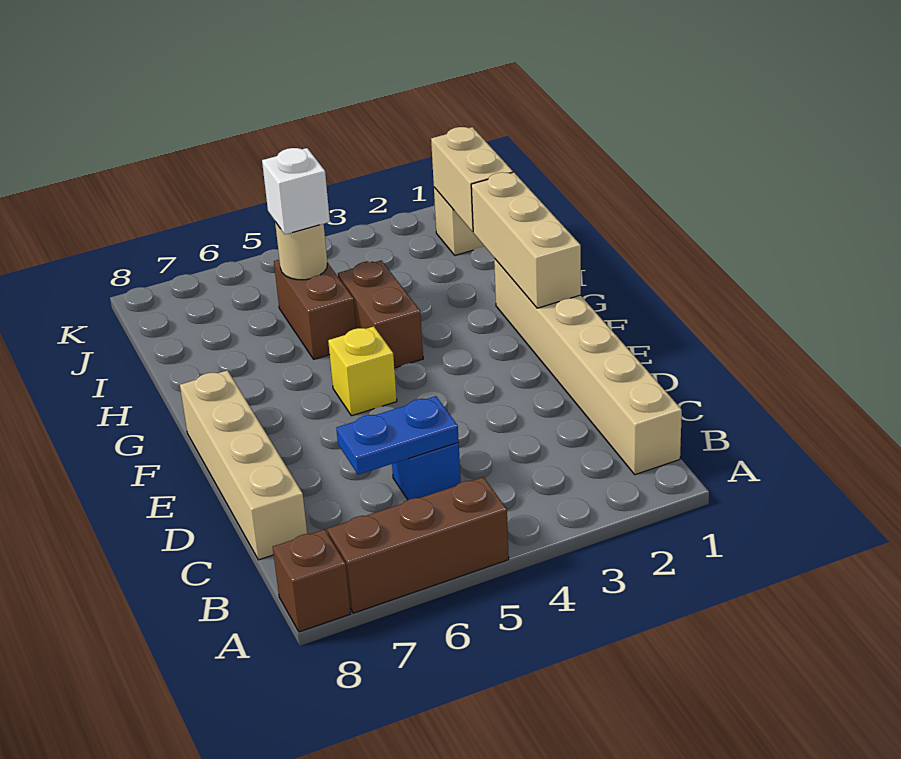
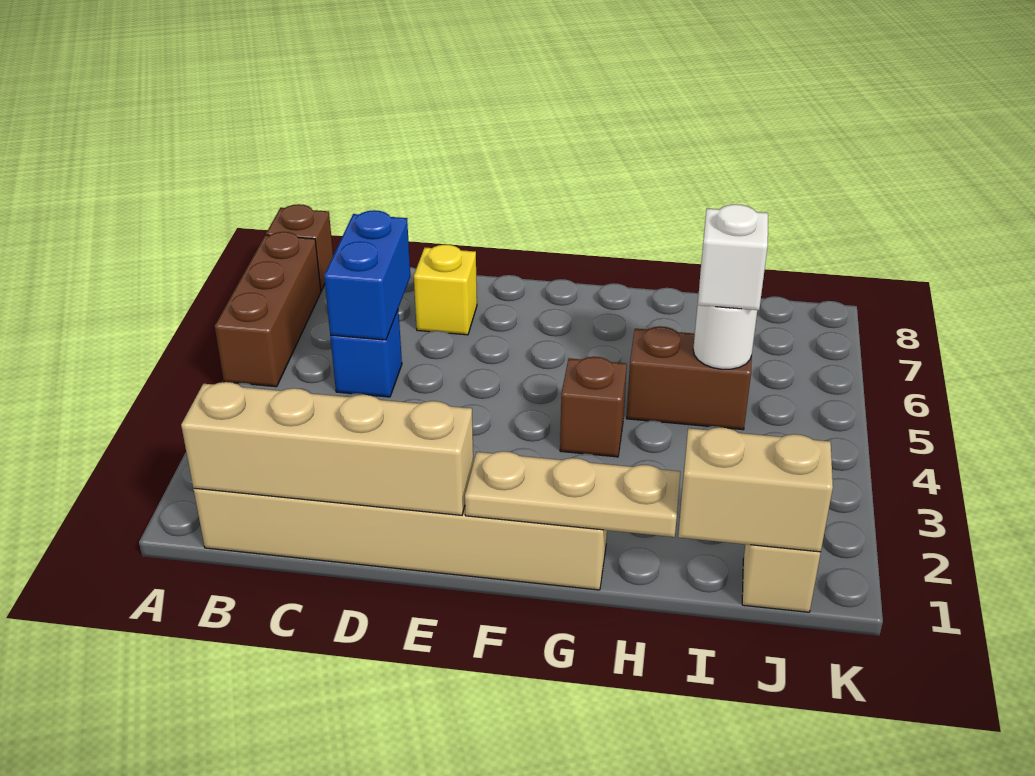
blue 1x2 plate [336,396,459,475] -> blue 1x2 brick [324,210,410,340]
tan 1x4 brick [180,370,307,560] -> tan 1x4 brick moved to [181,382,473,515]
tan 1x3 brick [471,172,581,308] -> tan 1x3 plate [465,451,680,537]
yellow 1x1 brick [328,326,397,416] -> yellow 1x1 brick moved to [414,245,477,335]
brown 1x2 brick [338,260,423,368] -> brown 1x1 brick [560,357,627,457]
tan 1x1 round brick [275,222,327,280] -> white 1x1 round brick [693,295,757,369]

